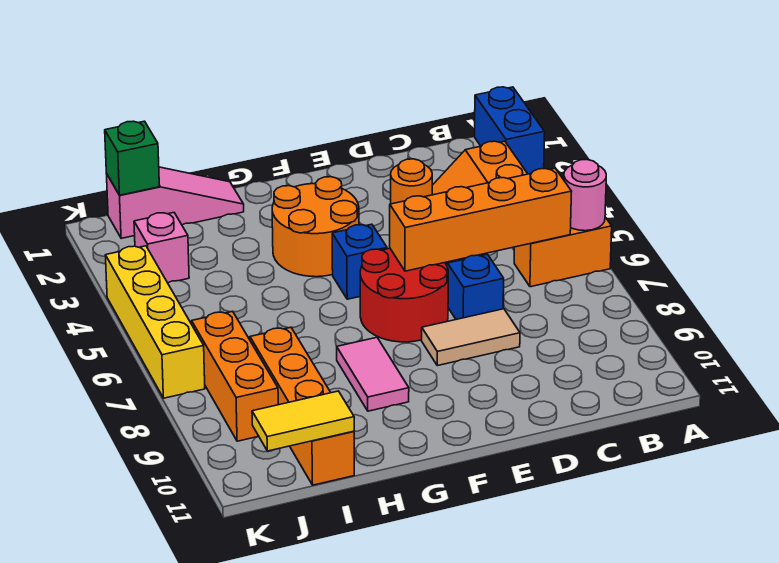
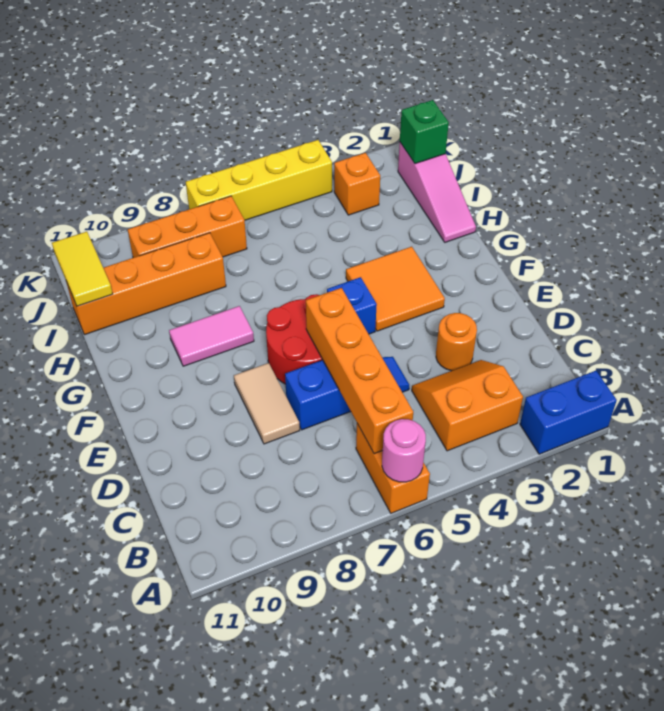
orange 2x2 round brick [272,177,359,277] -> orange 2x2 tile [346,247,445,331]
pink 1x1 brick [134,213,189,283] -> orange 1x1 brick [334,153,380,215]

